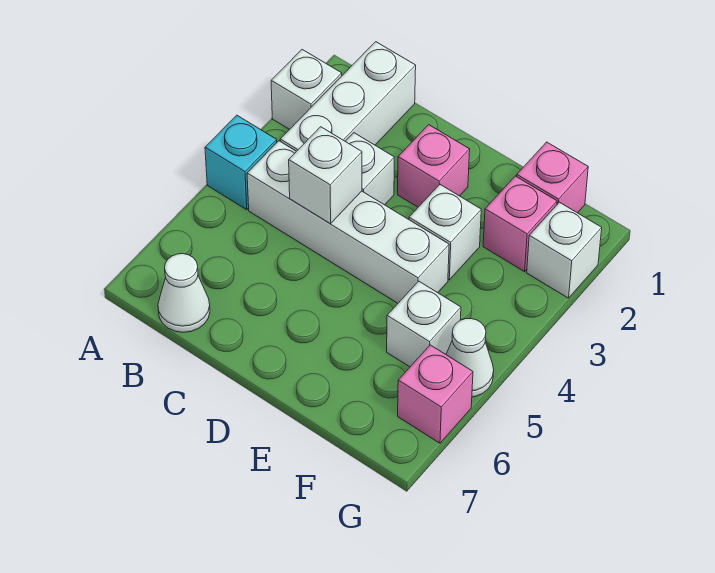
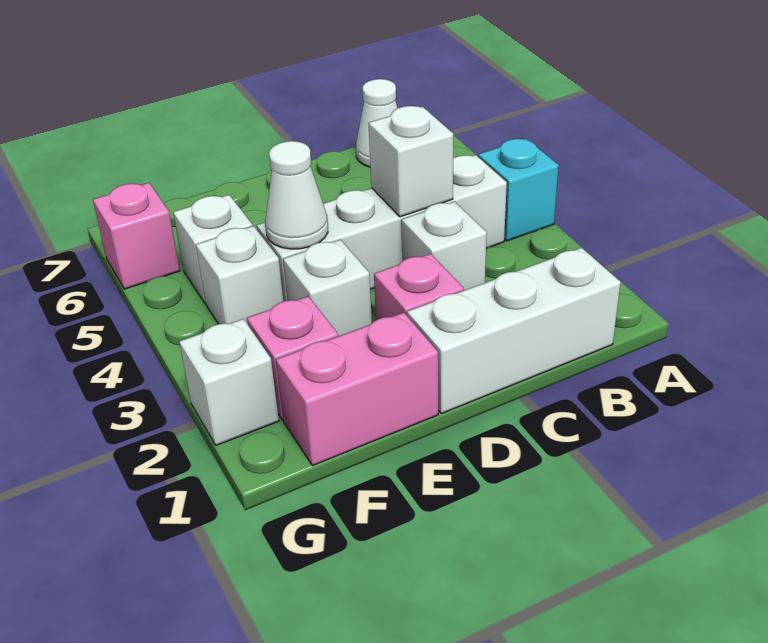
white 1x1 brick [271,50,342,129] -> white 1x1 brick moved to [196,226,283,324]
white 1x3 brick [280,42,416,151] -> white 1x3 brick turned to [407,248,621,414]
pink 1x1 brick [517,142,588,213] -> pink 1x2 brick [276,313,438,466]
white 1x1 cone [446,319,494,397] -> white 1x1 cone moved to [265,141,328,249]

